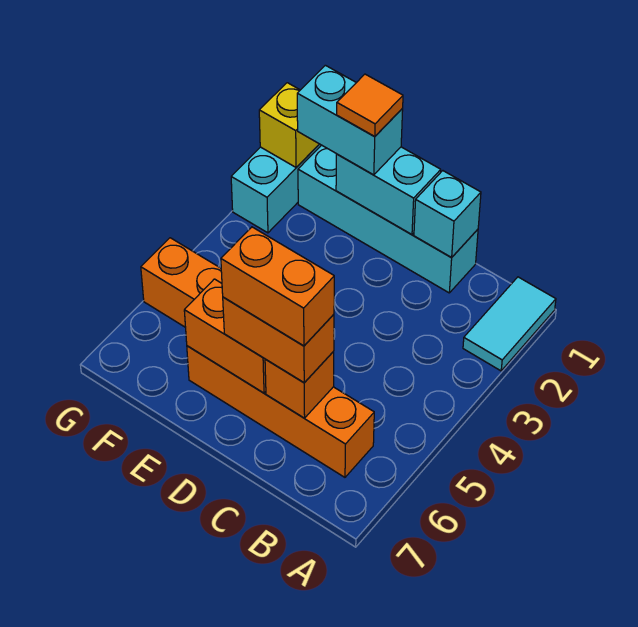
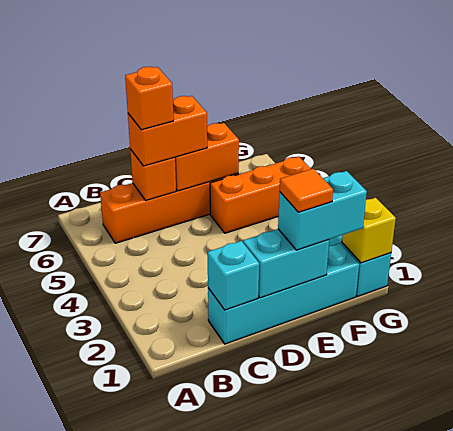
cyan 1x2 tile [463,277,556,371] -> none
orange 1x2 brick [221,227,334,346] -> orange 1x1 brick [125,67,174,130]

